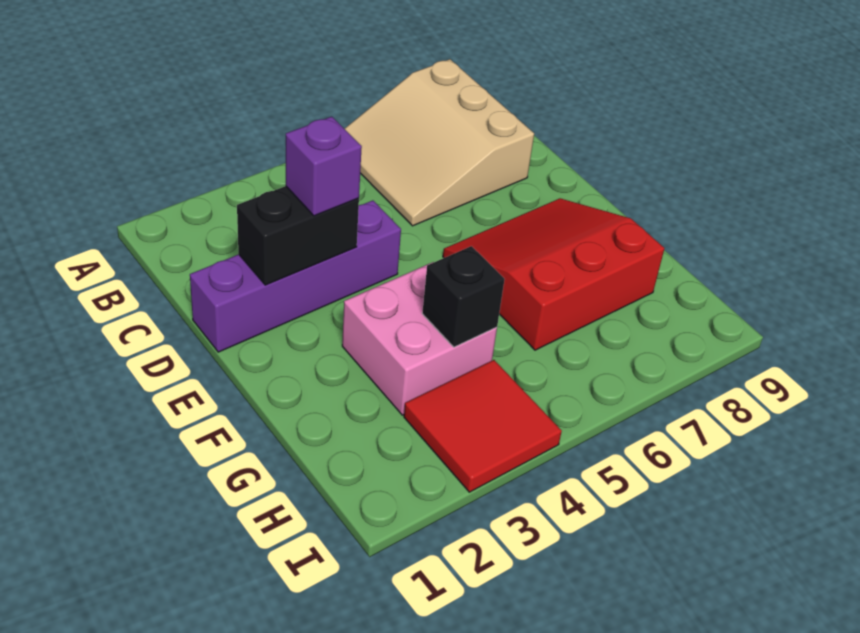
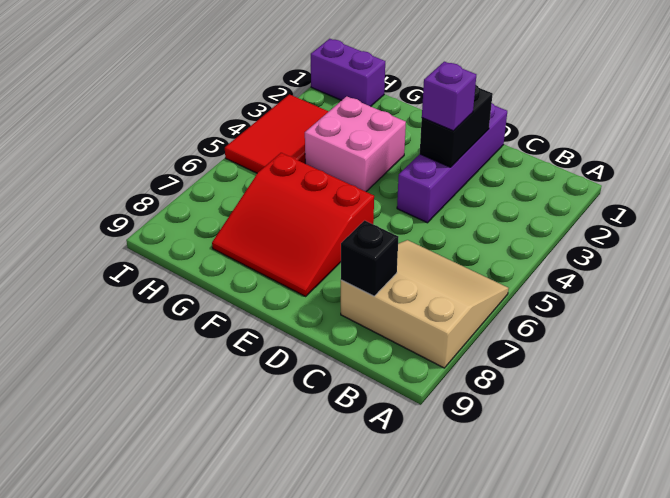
red 3x3 slope [443,198,665,350] -> red 3x3 slope turned to [212,153,374,296]
black 1x1 brick [422,246,505,347] -> black 1x1 brick moved to [341,220,398,296]
none -> purple 1x2 brick [311,39,385,106]
red 2x2 tile [404,360,562,492] -> red 2x3 tile [225,94,329,173]

